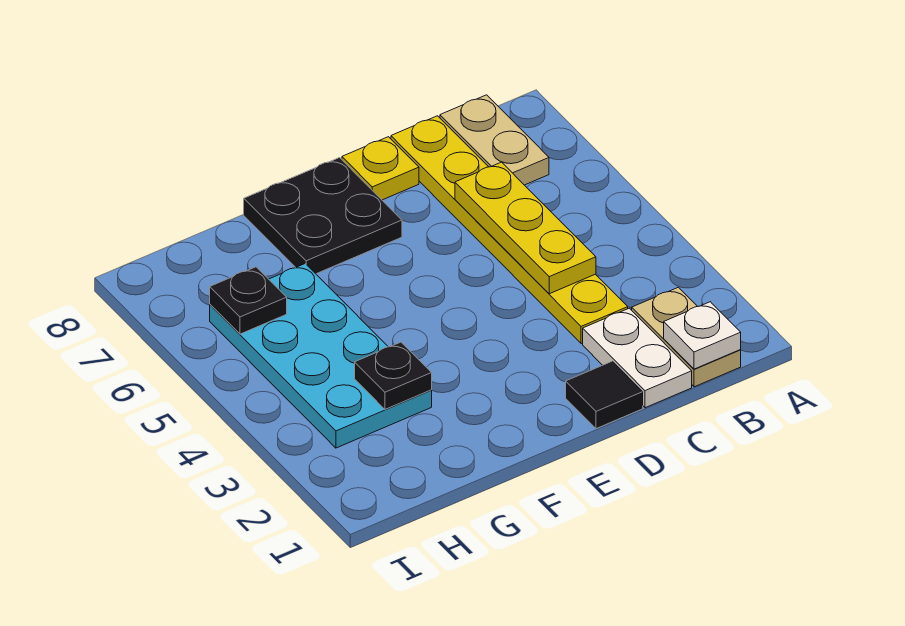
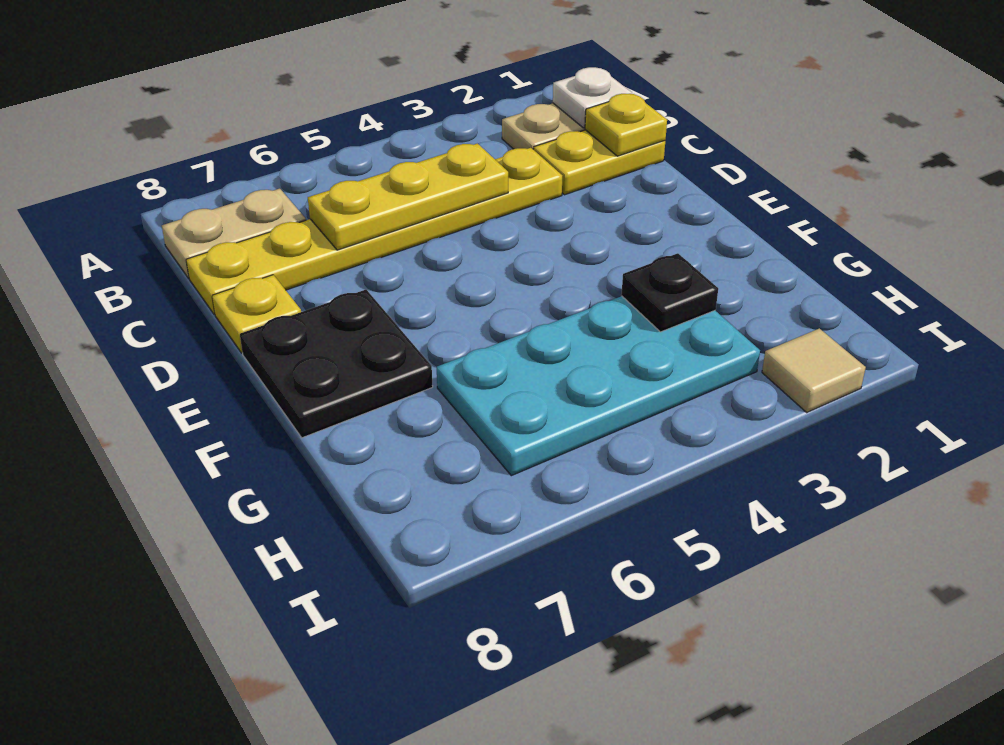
white 1x2 plate [583,308,692,408] -> yellow 1x2 plate [533,130,665,195]
none -> yellow 1x1 plate [585,94,667,156]
black 1x1 tile [566,361,643,429] -> none
black 1x1 plate [210,267,287,334] -> none
none -> tan 1x1 tile [762,328,866,412]

